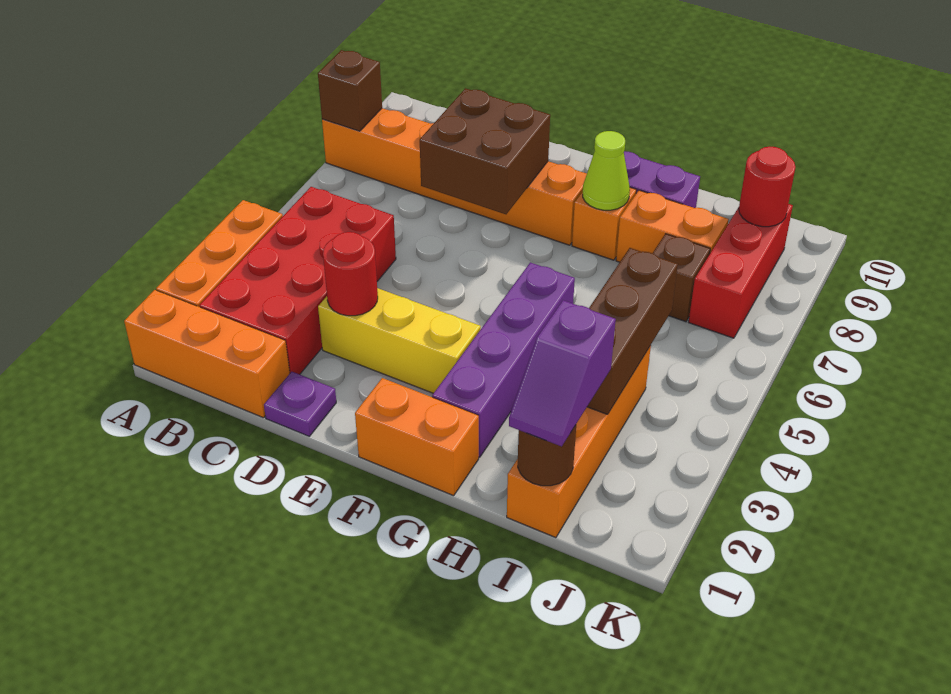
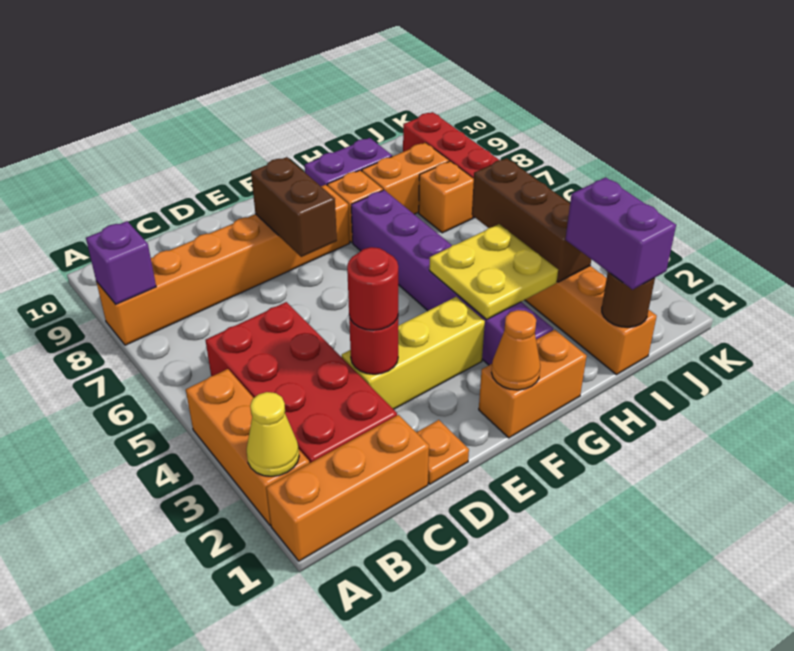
none -> yellow 1x1 cone [246,392,299,477]
brown 1x1 brick [318,50,382,131] -> purple 1x1 brick [86,221,156,304]
purple 1x1 plate [264,372,336,436] -> orange 1x1 plate [416,420,469,484]
brown 2x2 brick [420,88,550,214] -> brown 1x2 brick [251,157,337,257]
none -> orange 1x1 cone [492,310,540,390]
purple 1x4 brick [432,262,575,457] -> purple 1x6 brick [351,190,553,365]
none -> yellow 2x2 plate [429,224,558,320]
lime 1x1 cone [583,131,630,210] -> none
purple 1x2 slope [509,300,616,446] -> purple 1x2 brick [565,177,676,290]
brown 1x1 brick [653,234,710,322] -> orange 1x1 brick [419,161,474,233]
red 1x1 round brick [739,146,795,227] -> red 1x1 round brick moved to [347,247,398,330]

